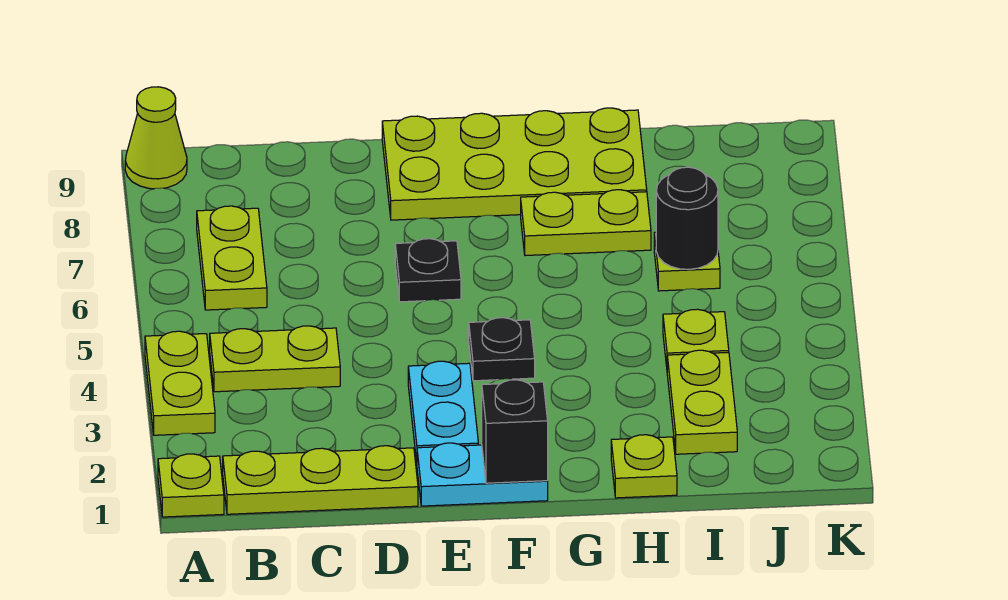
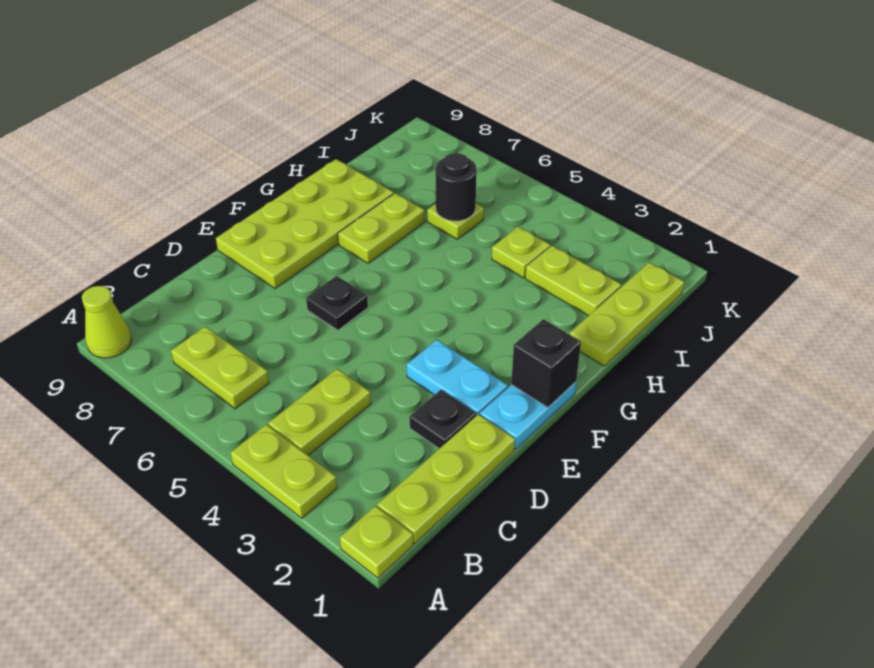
black 1x1 plate [469,318,535,381] -> black 1x1 plate moved to [410,390,476,449]
lime 1x1 plate [611,435,677,498] -> lime 1x3 plate [570,263,684,366]

